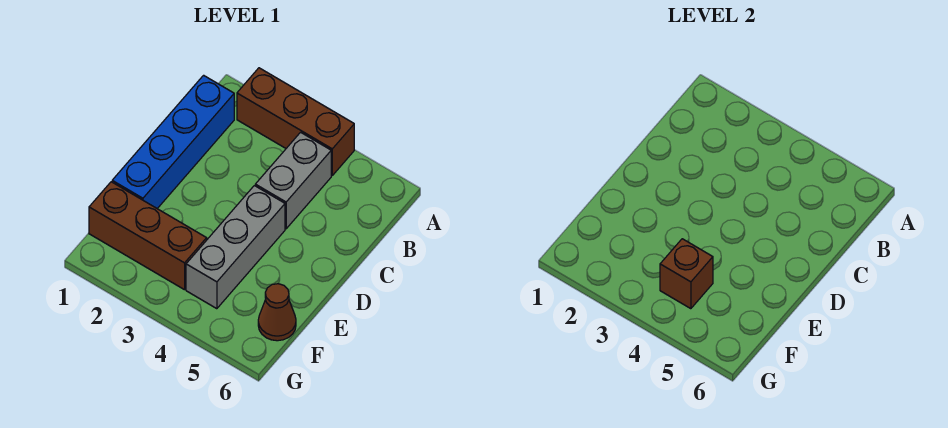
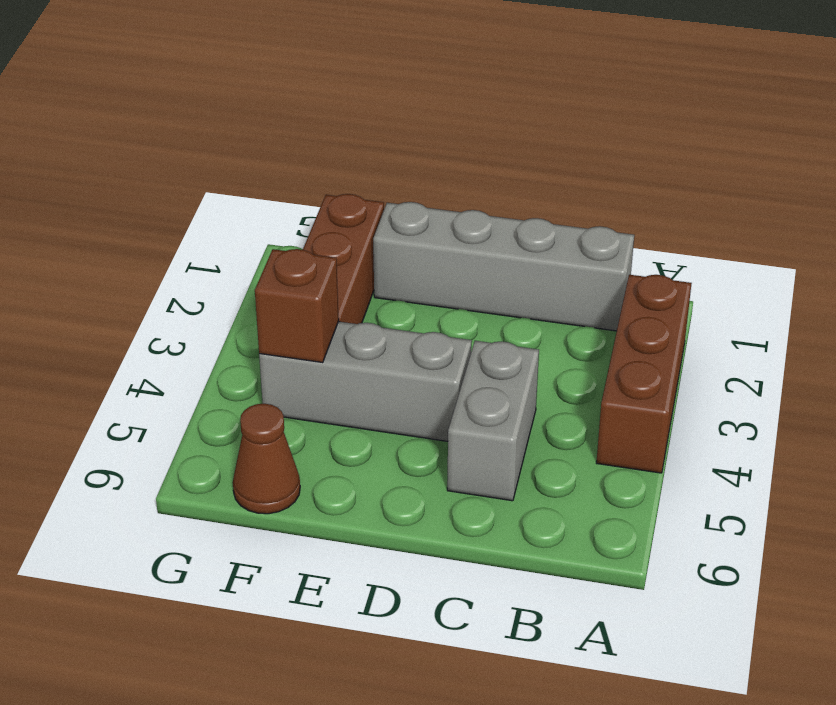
blue 1x4 brick [112,75,234,209] -> grey 1x4 brick [373,202,634,331]
grey 1x2 brick [255,132,331,229] -> grey 1x2 brick turned to [447,341,539,501]

